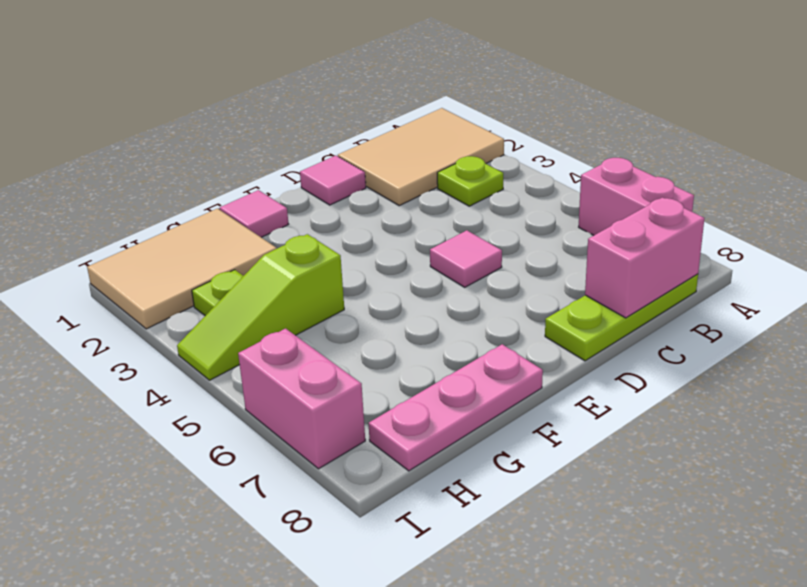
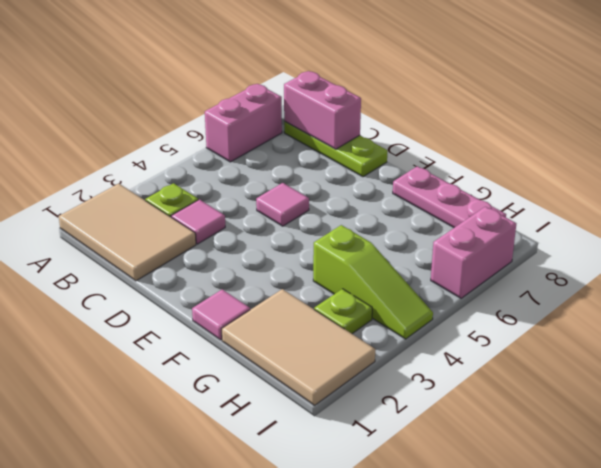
pink 1x1 tile [300,156,366,205] -> pink 1x1 tile moved to [171,200,225,244]

